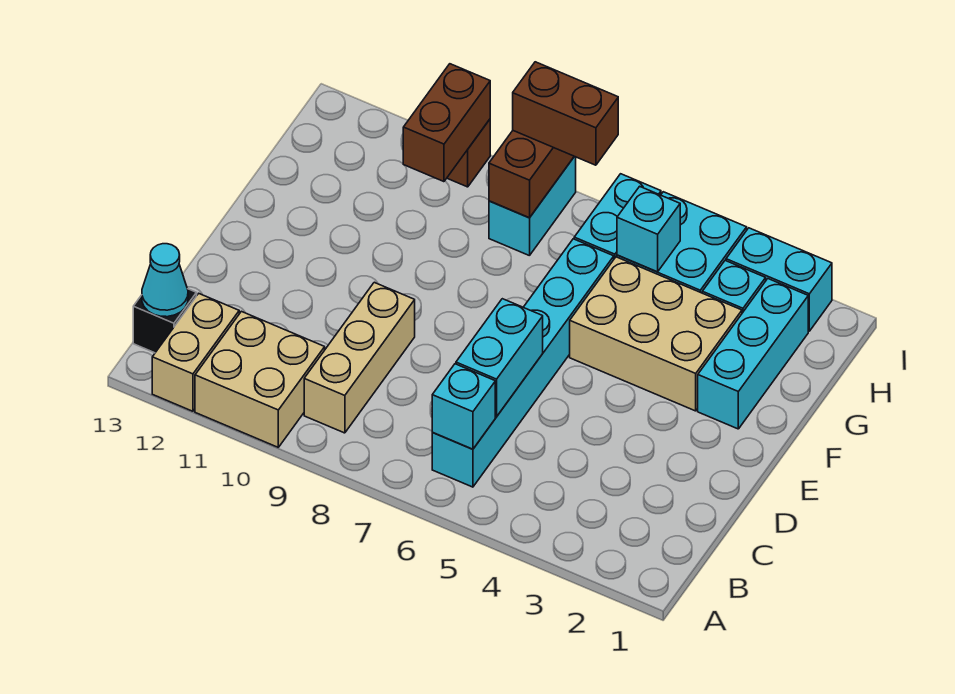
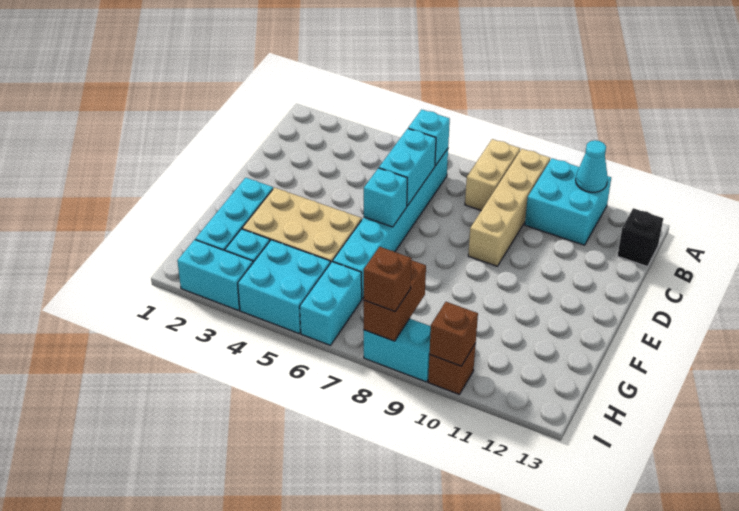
tan 2x2 brick [195,311,325,447] -> cyan 2x2 brick [525,158,611,245]
tan 1x2 brick [152,294,239,411] -> tan 1x2 brick moved to [465,139,520,211]
tan 1x3 brick [304,282,415,433] -> tan 1x4 brick [468,149,550,266]
cyan 1x1 cone [142,244,188,317] -> cyan 1x1 cone moved to [576,140,608,192]
cyan 1x1 brick [617,186,680,272] -> cyan 1x1 brick moved to [364,168,407,227]
cyan 1x2 brick [489,157,576,256] -> cyan 1x2 brick turned to [364,319,431,382]
brown 1x2 brick [403,64,490,182] -> brown 1x1 brick [429,302,478,366]
brown 1x2 brick [513,62,618,165] -> brown 1x1 brick [364,247,412,311]

